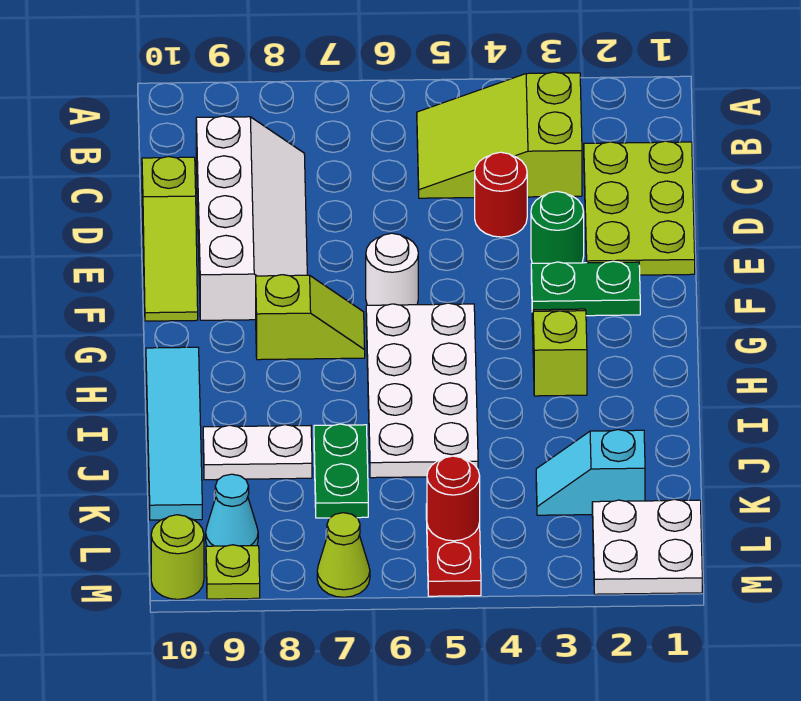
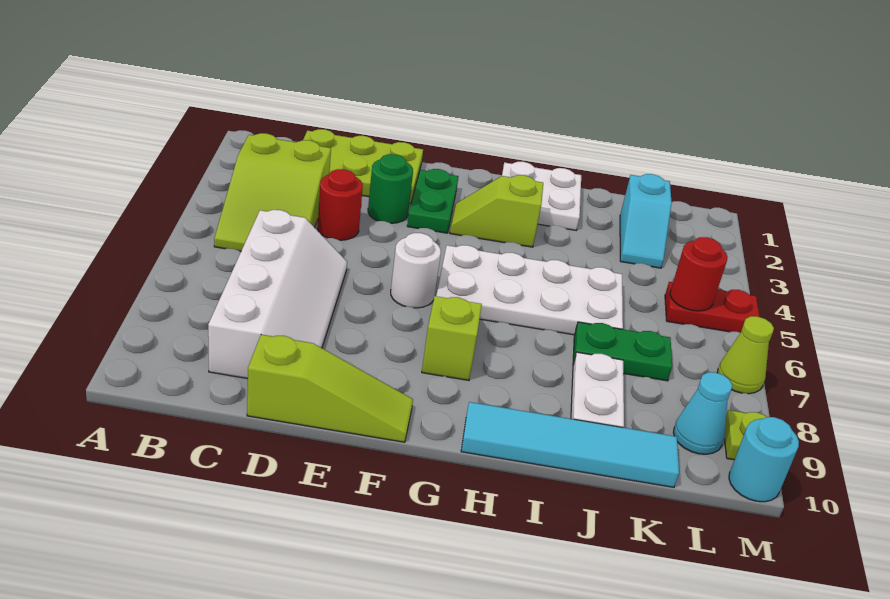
white 2x4 slope [196,116,307,320] -> white 2x4 slope turned to [208,210,347,379]
white 2x2 plate [592,499,702,594] -> white 2x2 plate moved to [502,162,581,230]
lime 1x1 round brick [151,515,204,599] -> cyan 1x1 round brick [729,417,799,502]

